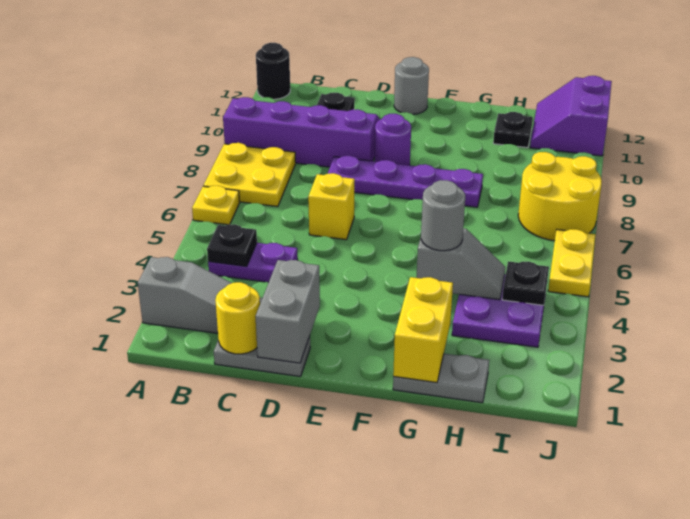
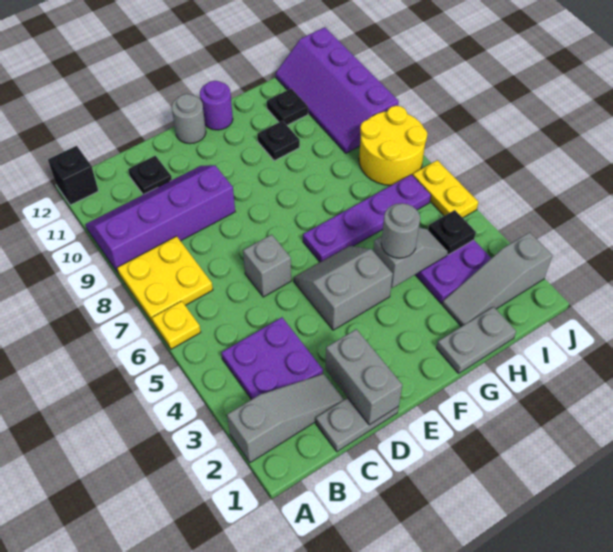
black 1x1 round brick [256,43,290,99] -> black 1x1 brick [48,146,98,205]
purple 1x2 plate [208,243,298,282] -> purple 2x2 plate [221,317,323,399]
black 1x1 plate [207,224,257,266] -> black 1x1 plate moved to [257,121,300,161]
yellow 1x1 round brick [215,282,260,354] -> none
yellow 1x1 brick [308,173,355,240] -> grey 1x1 brick [243,235,291,297]
purple 1x4 plate [328,156,483,207] -> purple 1x4 plate moved to [303,175,431,262]
none -> grey 2x2 slope [294,246,393,330]
purple 1x1 round brick [375,114,411,165] -> purple 1x1 round brick moved to [200,81,233,130]
yellow 1x2 brick [393,277,453,383] -> none
none -> grey 1x3 slope [442,232,552,326]
purple 2x2 slope [530,76,612,156] -> purple 2x4 slope [276,27,399,153]

